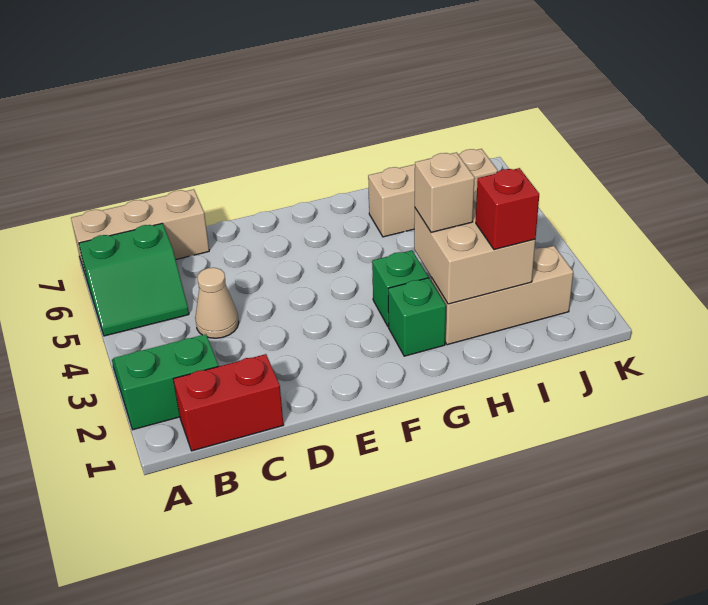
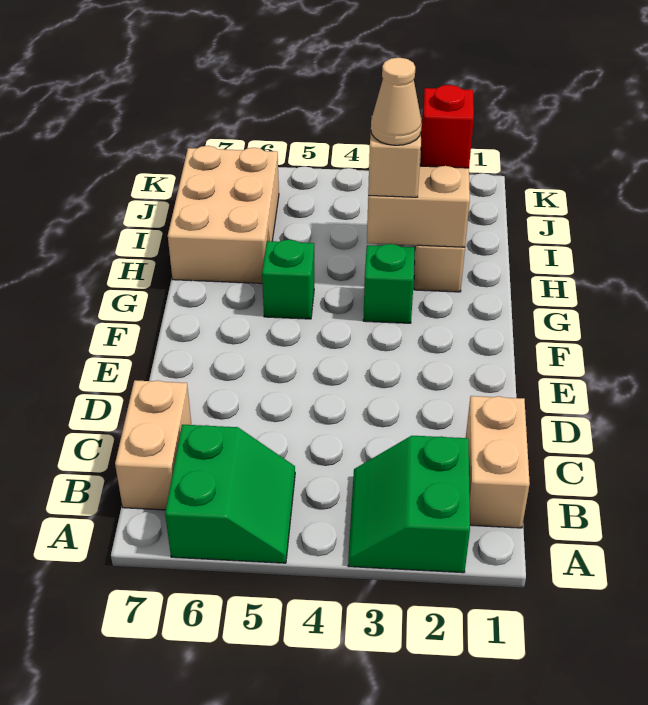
tan 1x3 brick [71,189,209,276] -> tan 1x2 brick [115,380,191,510]
red 1x2 brick [174,354,283,451] -> tan 1x2 brick [466,396,530,528]
tan 1x1 cone [195,268,239,338] -> tan 1x1 cone moved to [371,58,422,145]
green 1x1 brick [388,278,446,356] -> green 1x1 brick moved to [262,240,314,319]
tan 1x3 brick [368,149,498,237] -> tan 2x3 brick [168,146,279,284]

